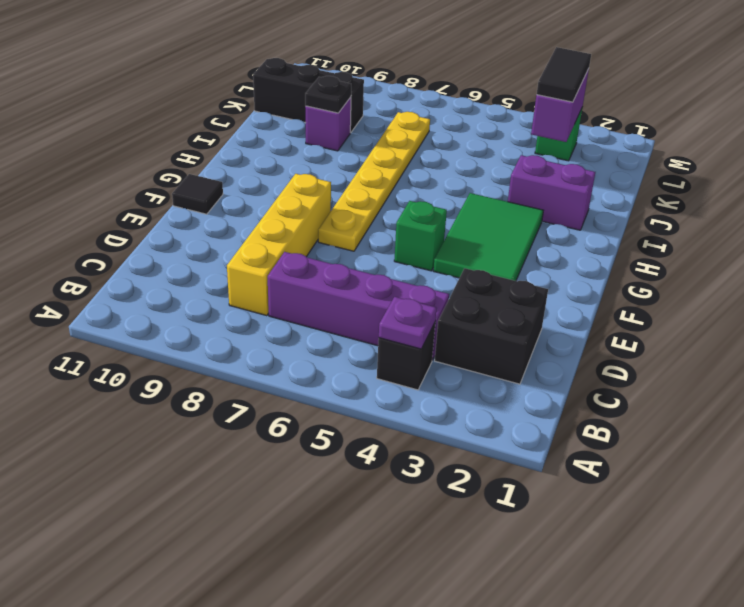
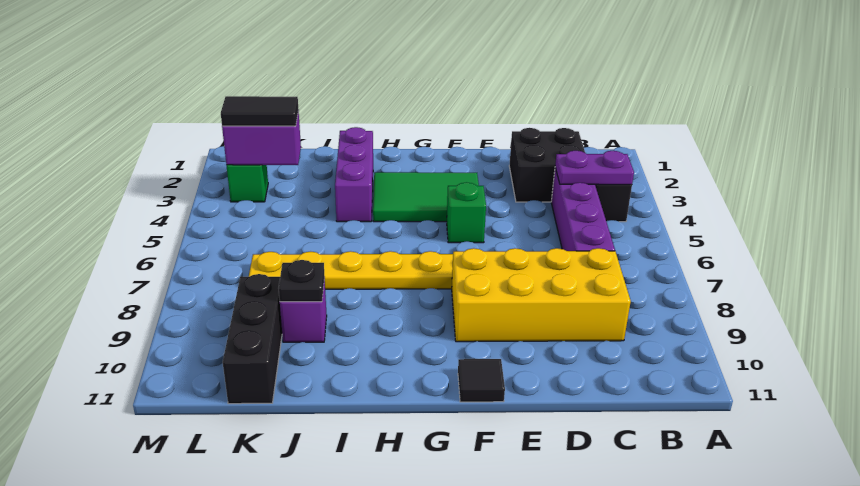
purple 1x1 plate [379,297,437,349] -> purple 1x2 plate [555,151,634,185]
yellow 1x4 brick [227,174,331,316] -> yellow 2x4 brick [452,248,631,342]
purple 1x2 brick [508,155,595,230] -> purple 1x3 brick [335,127,373,222]

